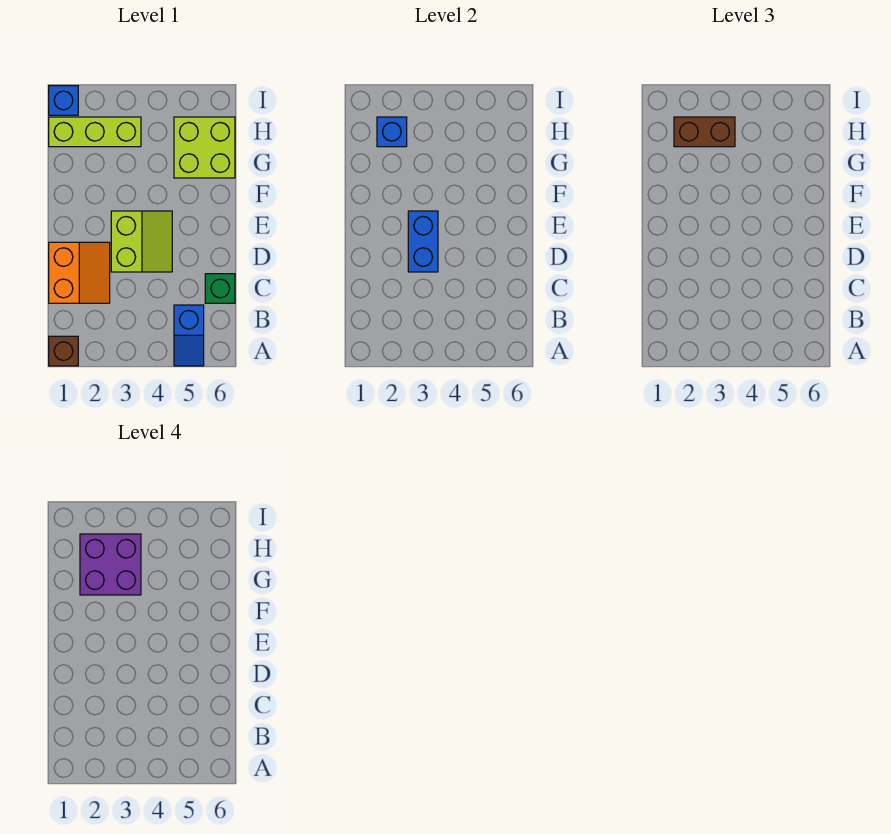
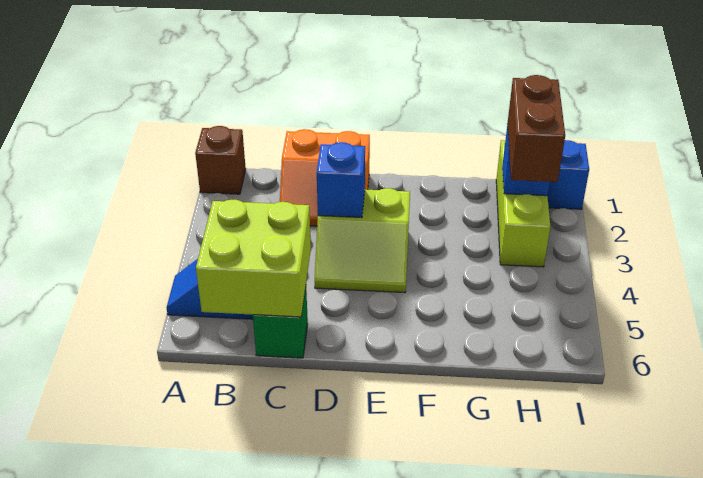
blue 1x2 brick [408,211,438,272] -> blue 1x1 brick [317,142,365,218]
purple 2x2 brick [80,534,141,595] -> none
lime 2x2 brick [174,117,235,178] -> lime 2x2 brick moved to [196,200,311,317]

